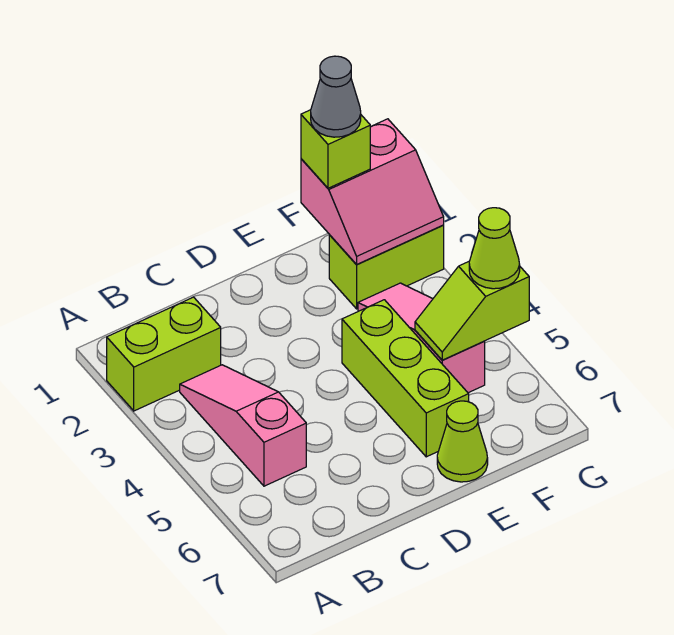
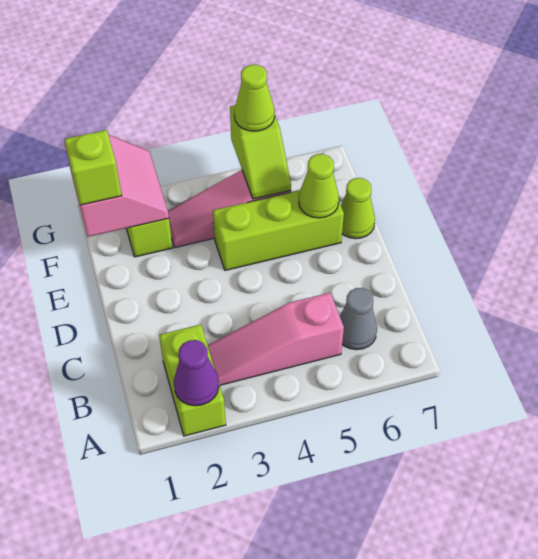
none -> purple 1x1 cone [174,340,219,406]
none -> lime 1x1 cone [299,154,339,218]
grey 1x1 cone [311,56,361,137] -> grey 1x1 cone moved to [340,288,377,350]

